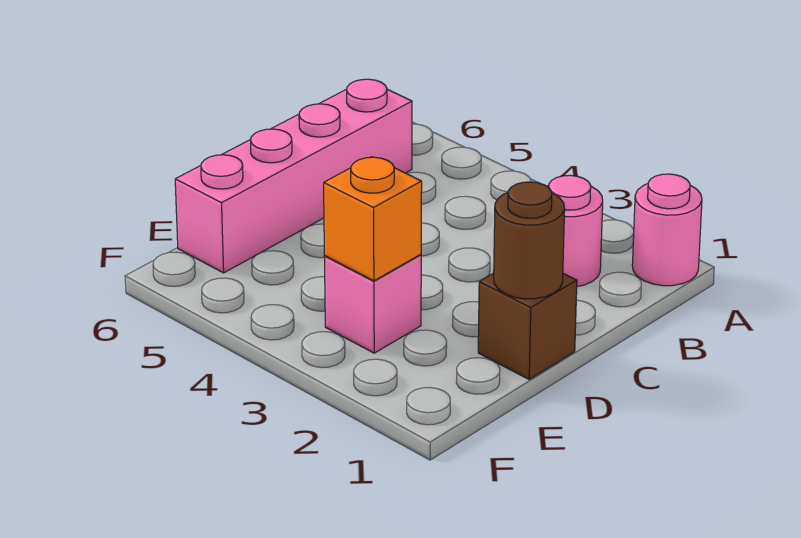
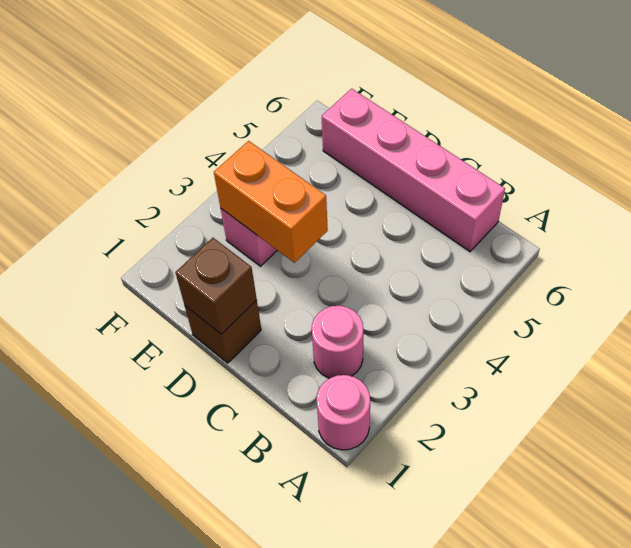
brown 1x1 round brick [494,182,565,299] -> brown 1x1 brick [175,238,257,334]
orange 1x1 brick [324,157,422,281] -> orange 1x2 brick [214,141,328,263]

